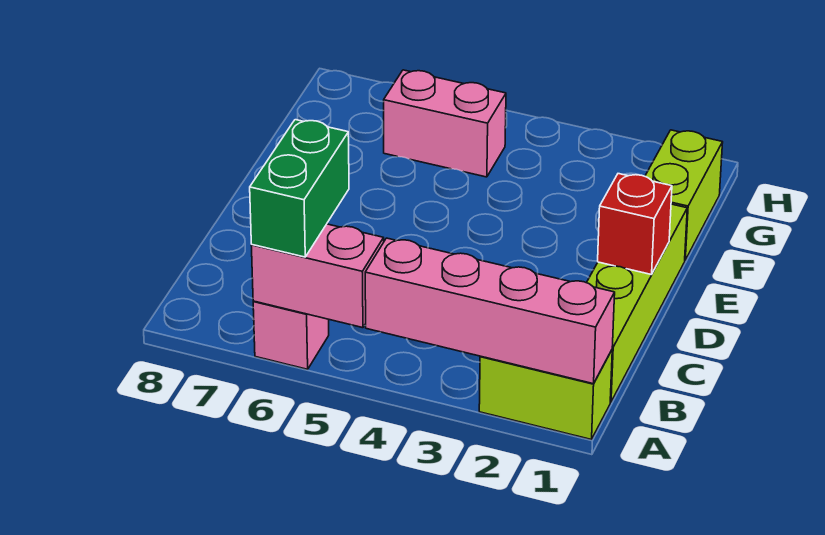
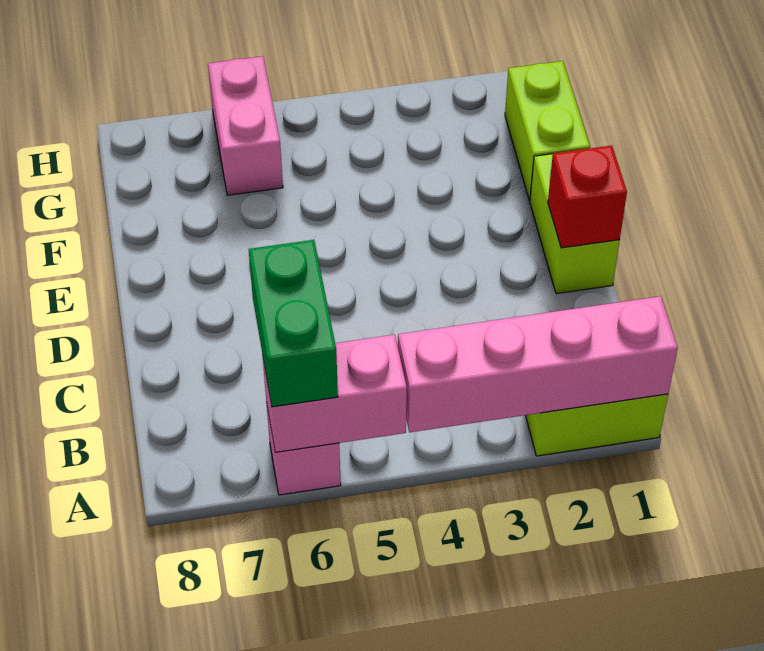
lime 1x4 brick [587,204,687,402] -> lime 1x2 brick [530,154,620,294]
pink 1x2 brick [384,70,506,177] -> pink 1x2 brick turned to [208,56,283,195]

